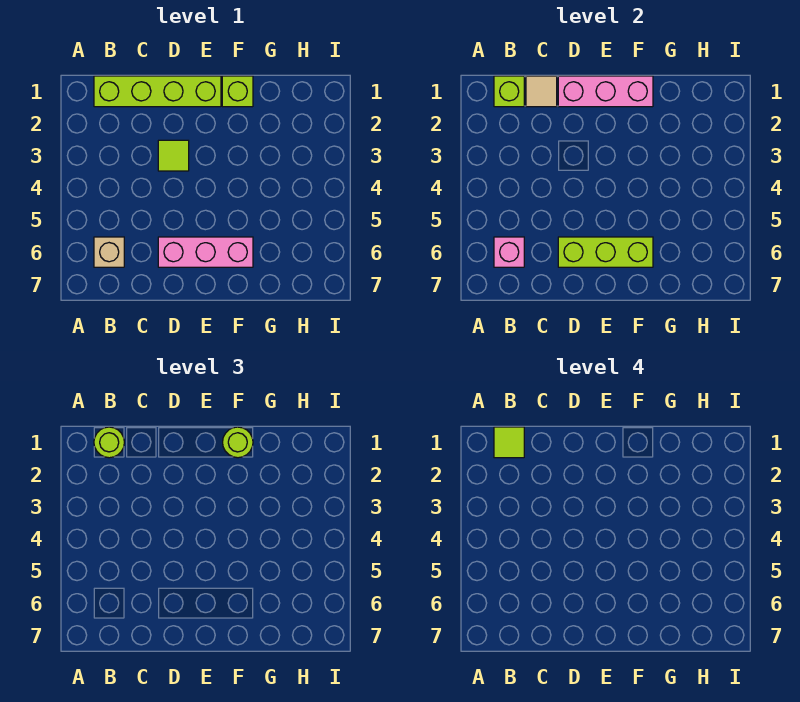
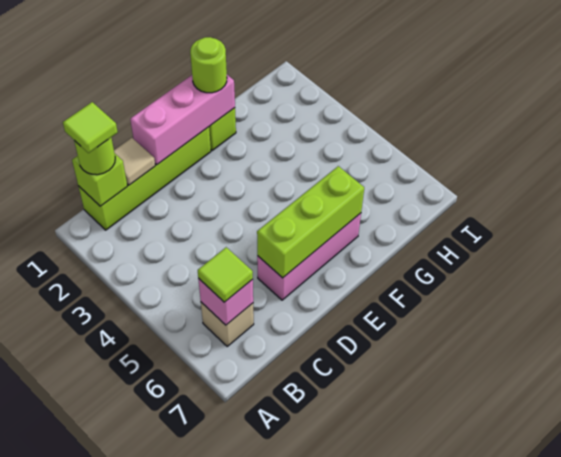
lime 1x1 tile [158,140,189,171] -> lime 1x1 tile moved to [198,247,253,302]

